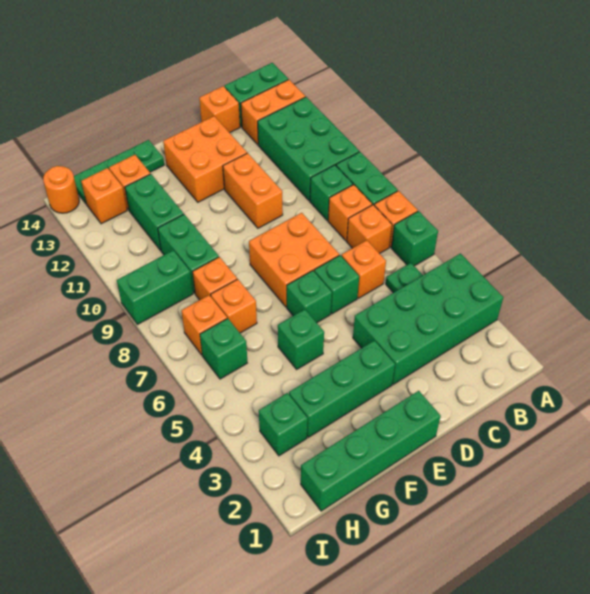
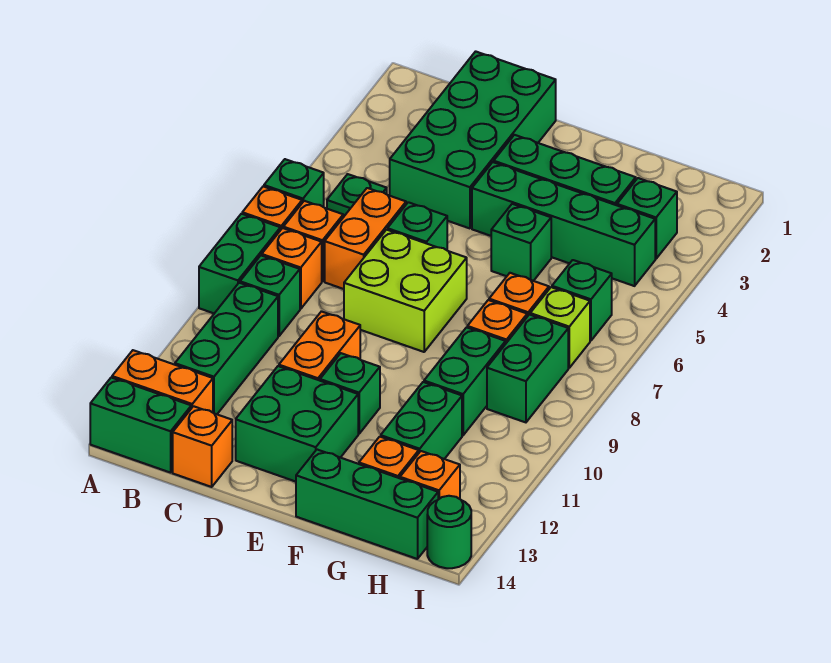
green 2x4 brick [353,253,503,384] -> green 2x4 brick turned to [390,51,556,228]
green 2x3 brick [258,97,359,201] -> green 1x3 brick [175,283,278,414]
orange 1x1 brick [341,240,386,298] -> orange 1x2 brick [325,188,406,289]
orange 2x2 brick [249,213,339,307] -> lime 2x2 brick [344,230,467,352]
orange 2x2 brick [163,116,247,202] -> green 2x2 brick [236,366,358,482]
green 1x4 brick [301,391,441,511] -> green 1x4 brick moved to [472,162,655,286]
green 1x1 brick [287,271,332,323] -> green 1x1 brick moved to [320,353,380,434]
green 1x3 plate [74,140,164,203] -> green 1x3 brick [296,450,438,559]
orange 1x1 brick [181,295,227,355] -> lime 1x1 brick [530,287,590,368]
green 1x2 brick [117,250,193,324] -> green 1x2 brick turned to [487,314,568,422]
orange 1x1 round brick [43,166,79,213] -> green 1x1 round brick [427,496,471,568]

